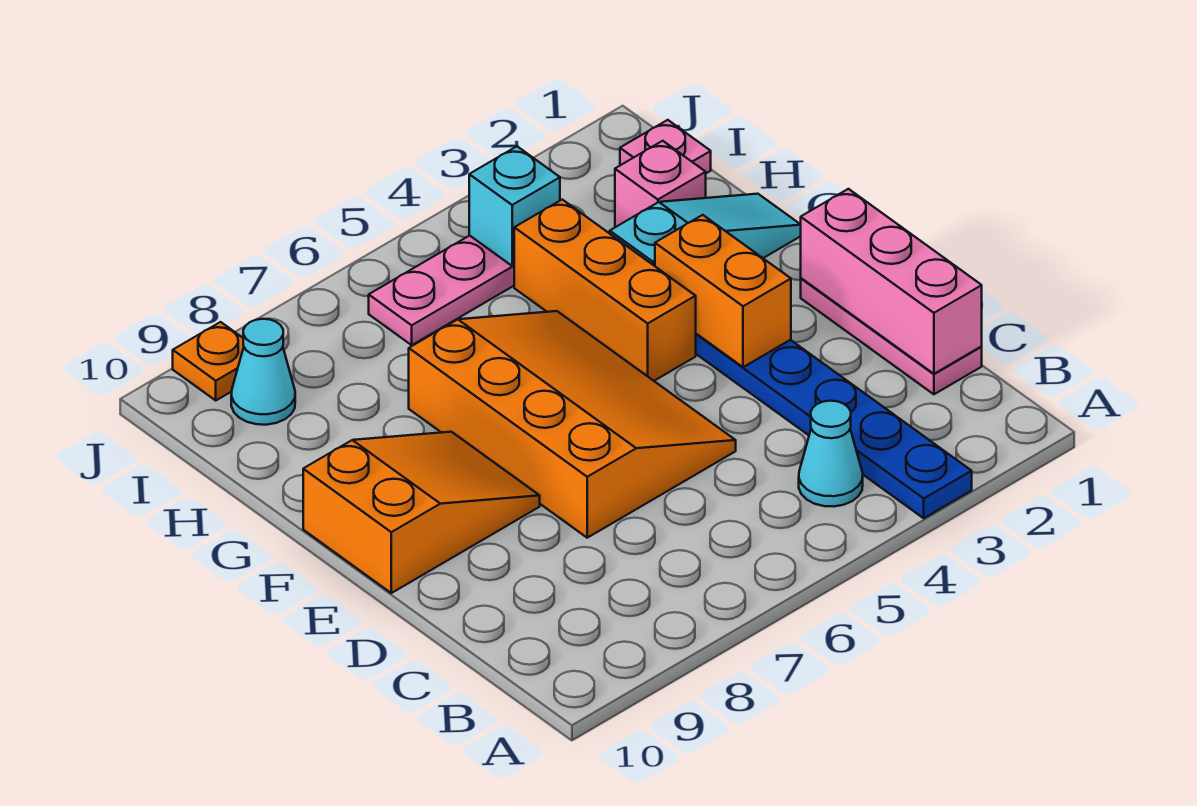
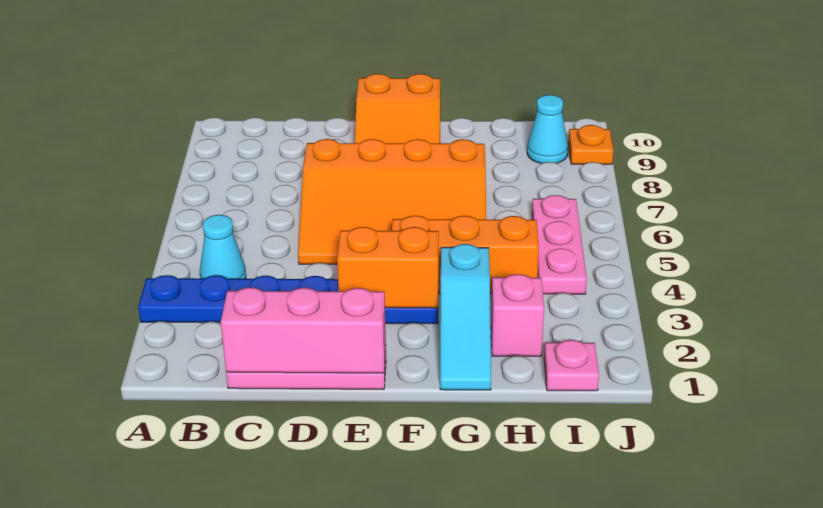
cyan 1x1 brick [469,146,560,266] -> none

